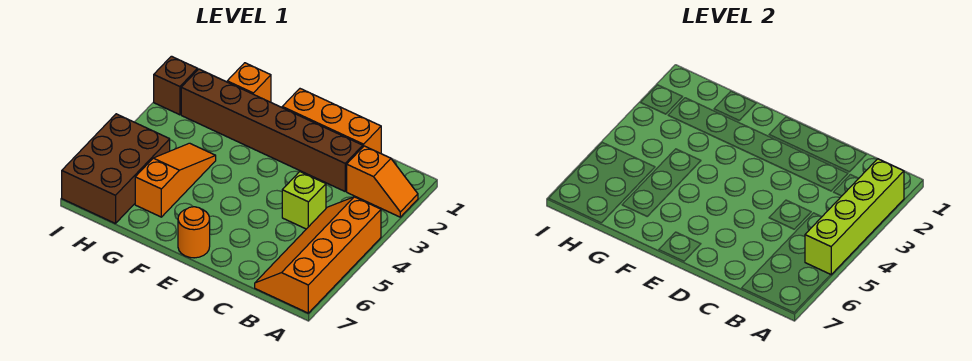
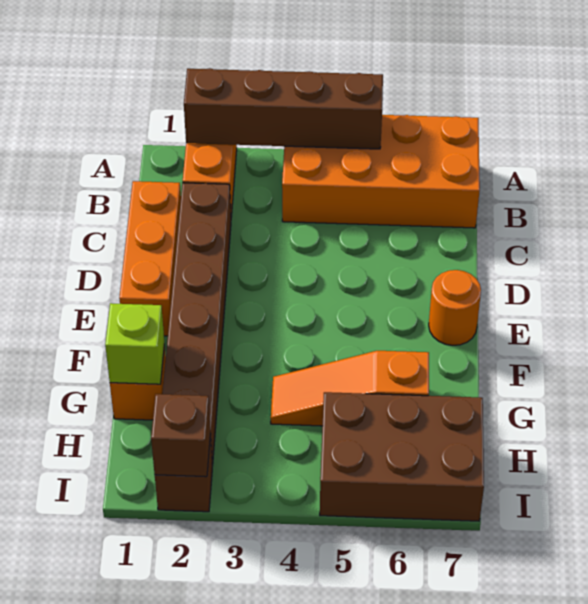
lime 1x4 brick [805,159,904,275] -> brown 1x4 brick [184,68,383,149]
orange 2x4 slope [255,197,381,313] -> orange 2x4 brick [282,115,480,228]
lime 1x1 brick [282,172,326,229] -> lime 1x1 brick moved to [105,303,164,384]
none -> brown 1x1 brick [151,394,211,477]

